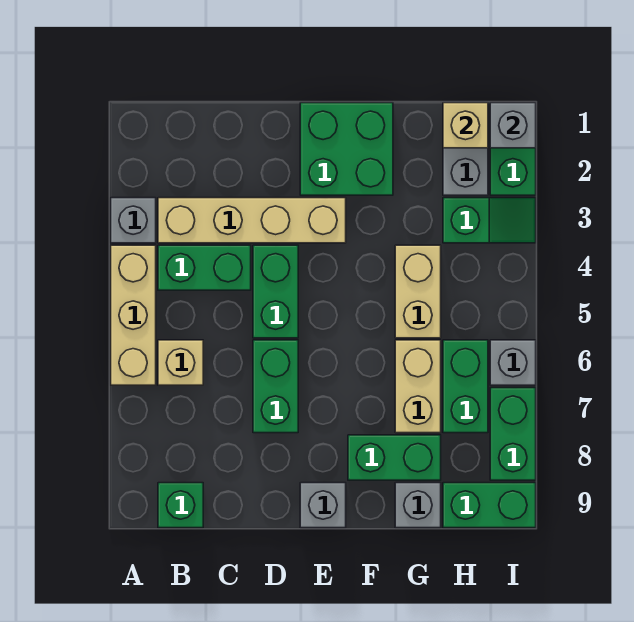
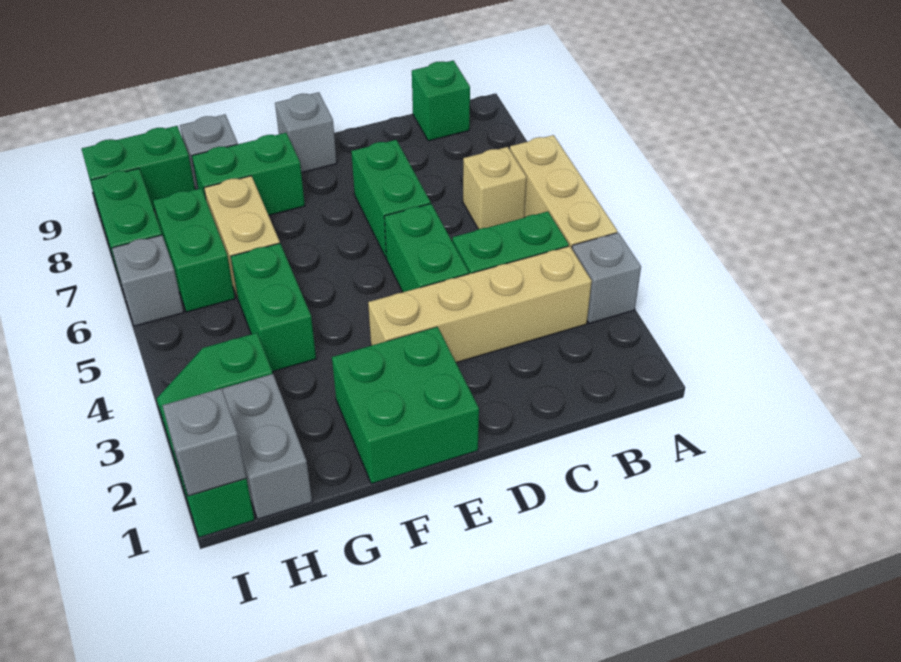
tan 1x2 brick [395,245,441,338] -> green 1x2 brick [231,243,316,372]
tan 1x1 brick [443,103,488,148] -> none

